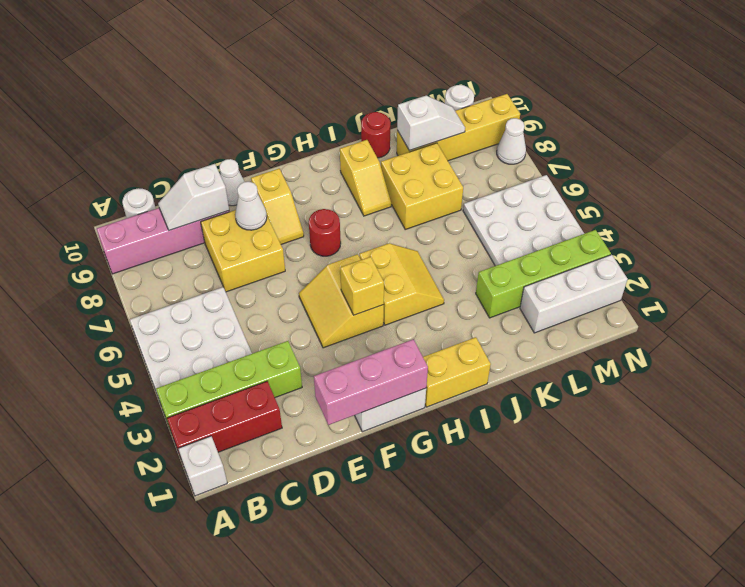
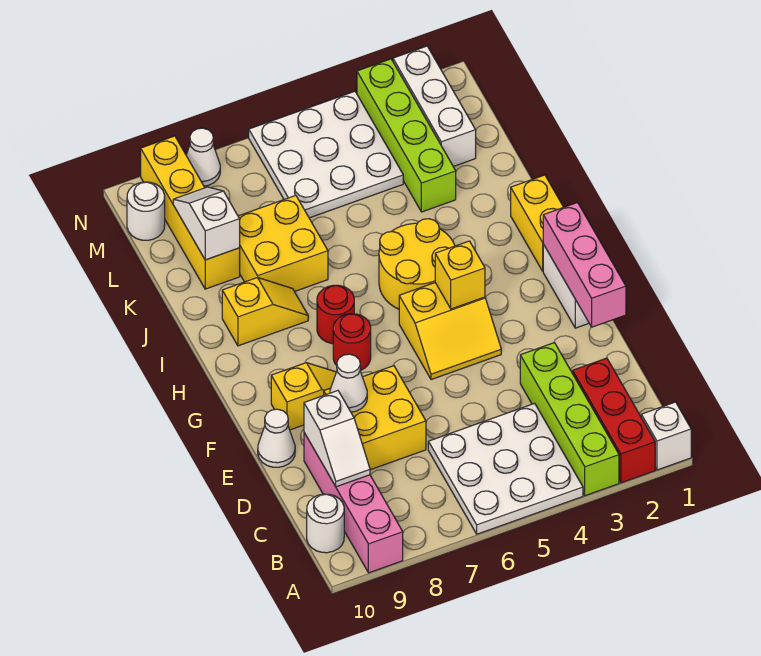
yellow 2x2 slope [359,243,444,325] -> yellow 2x2 round brick [379,219,455,309]
red 1x1 round brick [361,112,391,158] -> red 1x1 round brick moved to [317,285,354,344]

